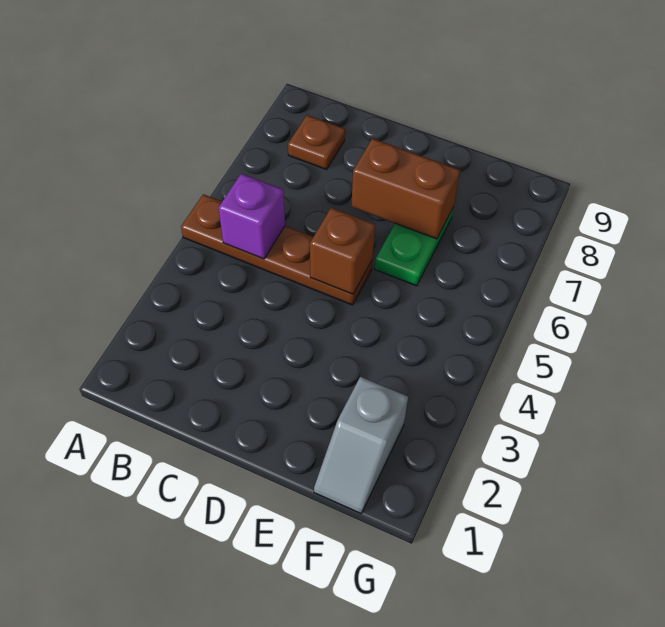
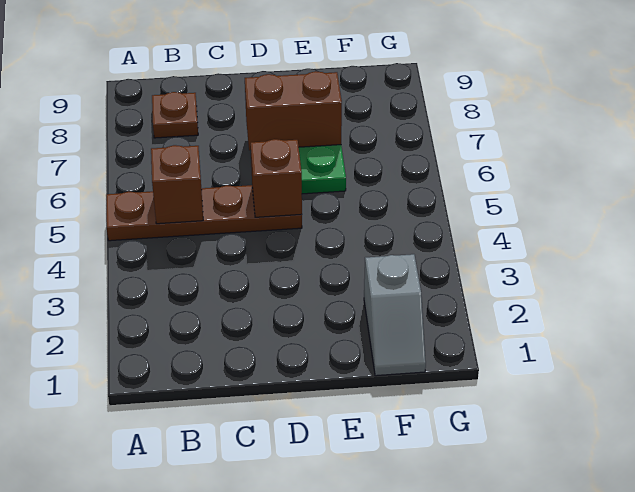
purple 1x1 brick [219,174,285,259] -> brown 1x1 brick [151,145,203,224]

